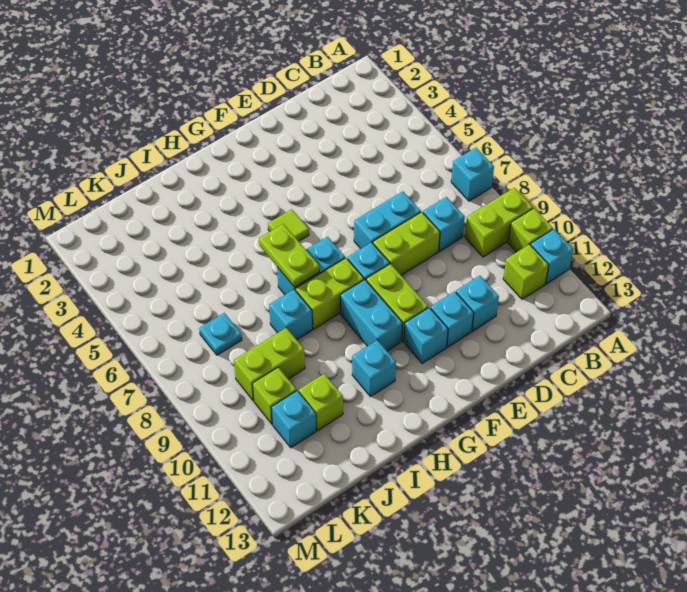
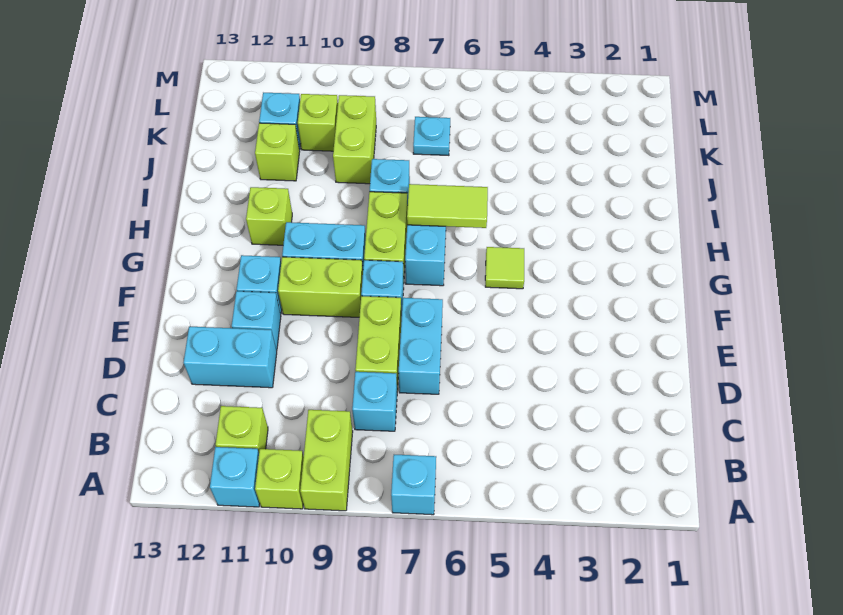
cyan 1x1 brick [456,276,499,331] -> cyan 1x2 brick [183,327,277,388]
lime 1x2 plate [259,224,319,287] -> lime 1x2 tile [407,184,488,228]
cyan 1x1 brick [352,340,396,397] -> lime 1x1 brick [246,187,292,245]

